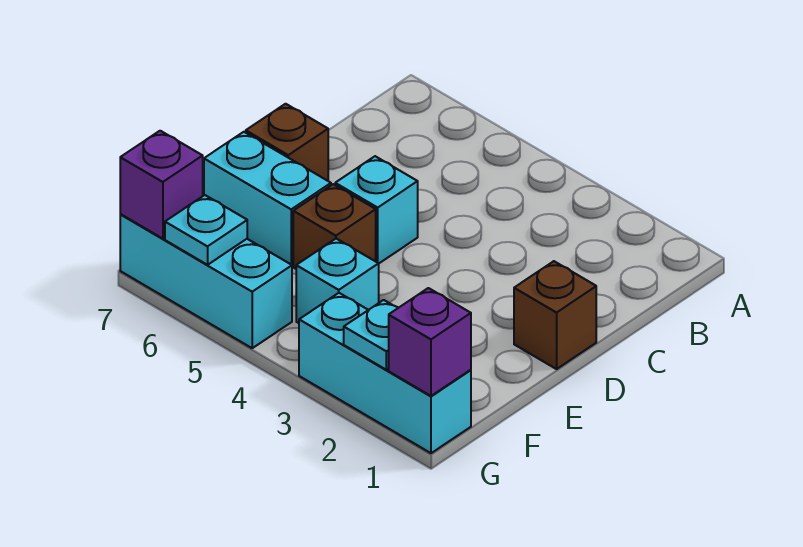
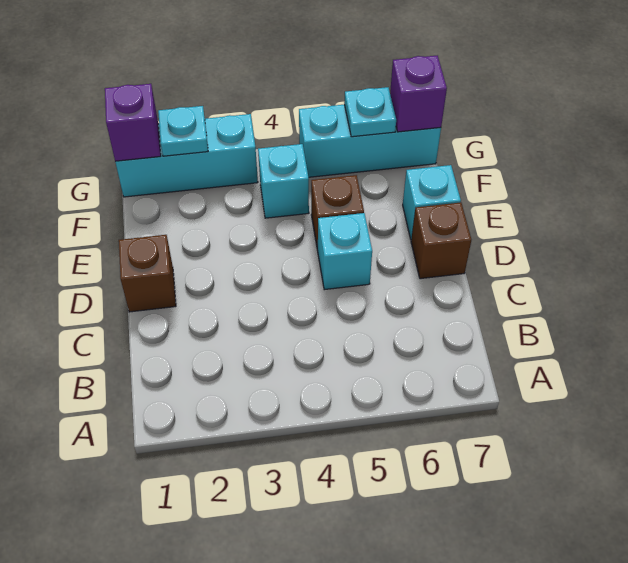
cyan 1x2 brick [204,132,331,265] -> cyan 1x1 brick [403,165,461,239]

